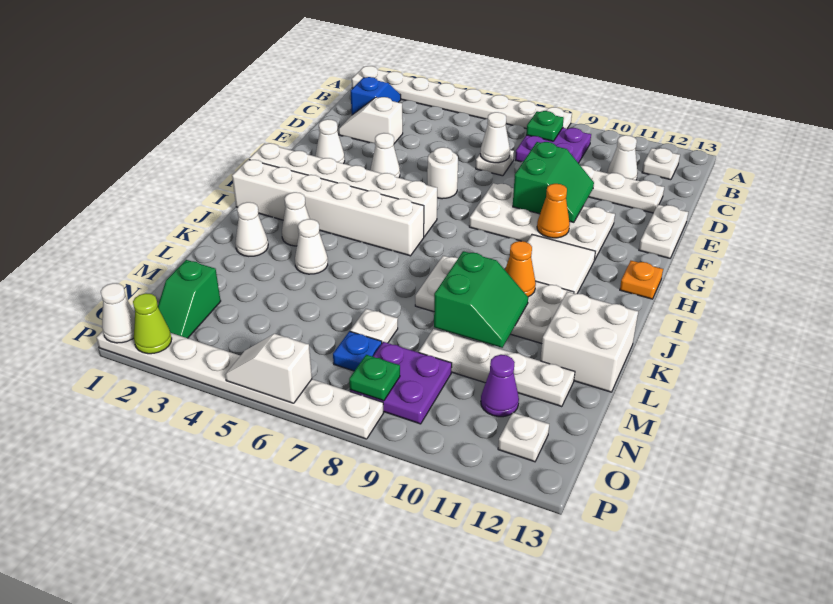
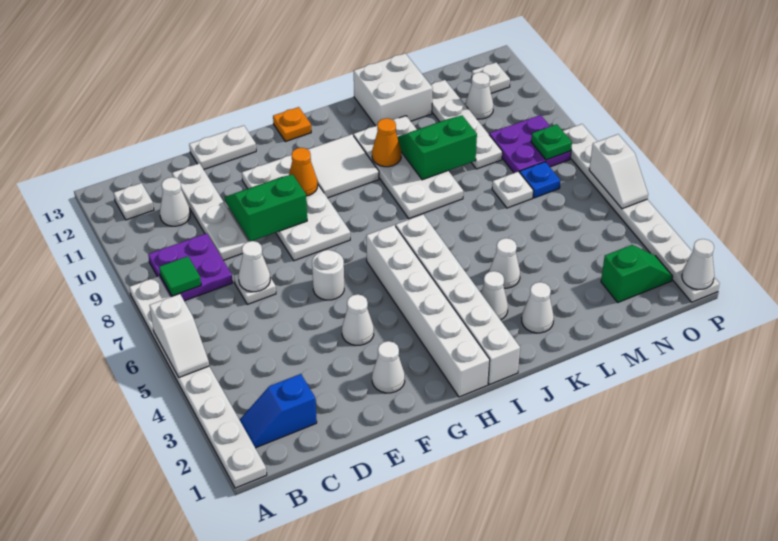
green 1x1 plate [526,111,564,141] -> green 1x1 tile [159,256,201,296]
white 1x2 slope [338,97,403,144] -> white 1x2 slope moved to [150,294,209,377]
purple 1x1 cone [481,355,519,417] -> white 1x1 cone [465,72,493,119]
lime 1x1 cone [133,293,172,354] -> none

